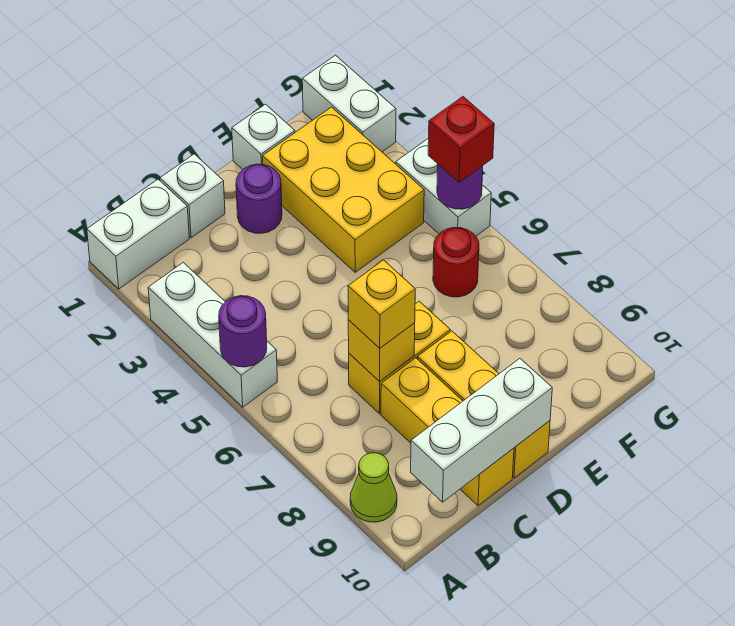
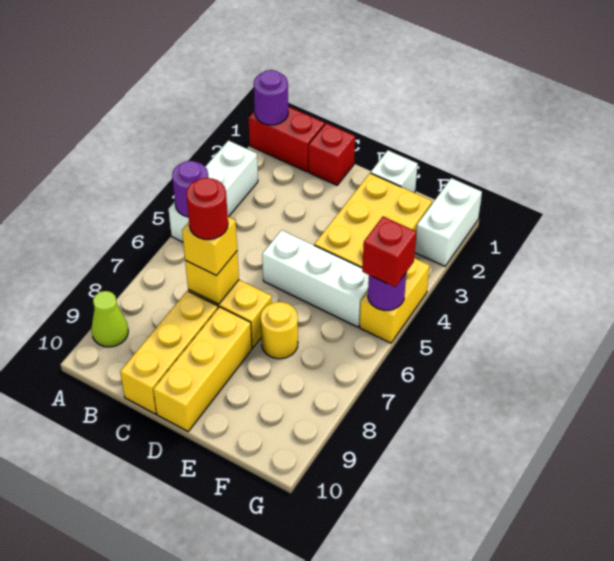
white 1x2 brick [87,179,189,289] -> red 1x2 brick [249,107,325,172]
white 1x3 brick [411,359,552,502] -> white 1x3 brick moved to [262,230,369,327]
white 1x1 brick [160,154,225,238] -> red 1x1 brick [309,123,355,185]
purple 1x1 round brick [236,164,282,233] -> purple 1x1 round brick moved to [254,70,288,125]
none -> yellow 1x1 round brick [260,302,298,359]
red 1x1 round brick [433,228,479,297] -> red 1x1 round brick moved to [186,178,228,239]
white 1x2 brick [396,138,491,236] -> yellow 1x2 brick [360,258,430,343]

